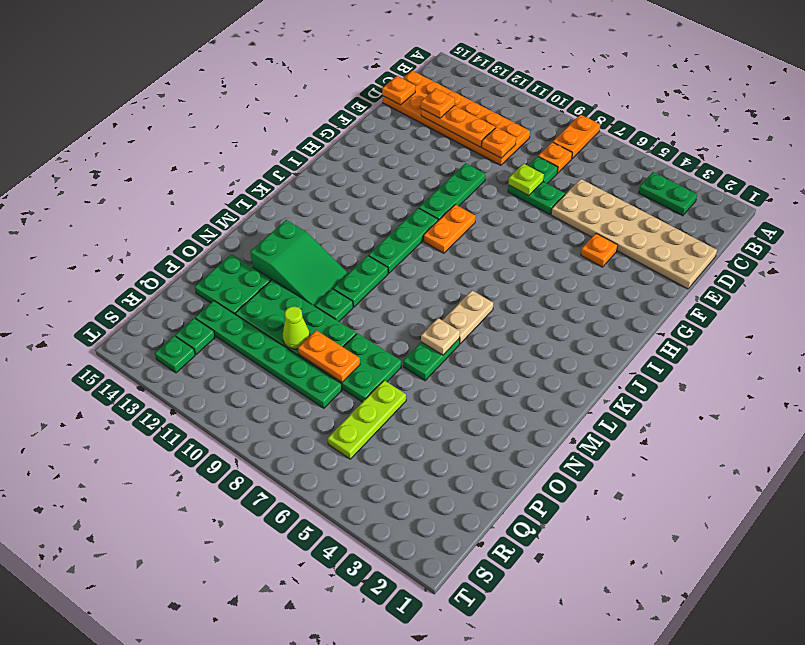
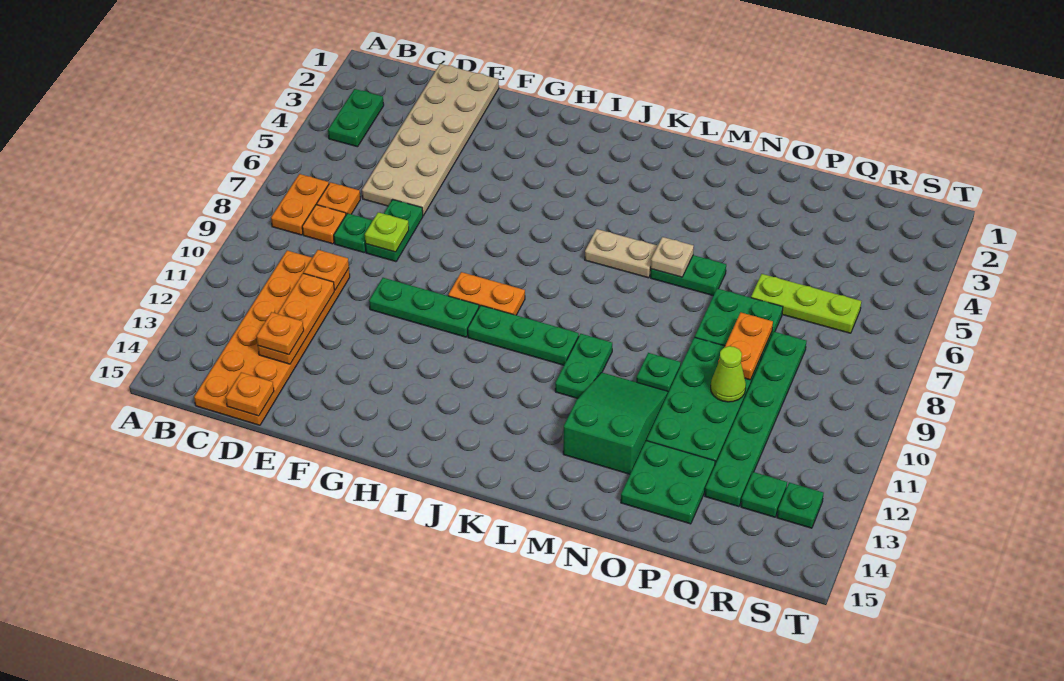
orange 1x2 plate [553,115,600,159] -> orange 1x2 plate turned to [271,174,329,235]
orange 1x1 plate [581,233,618,267] -> orange 1x1 plate moved to [317,182,360,214]
green 1x2 plate [333,256,388,307] -> green 1x2 plate turned to [555,334,612,399]

